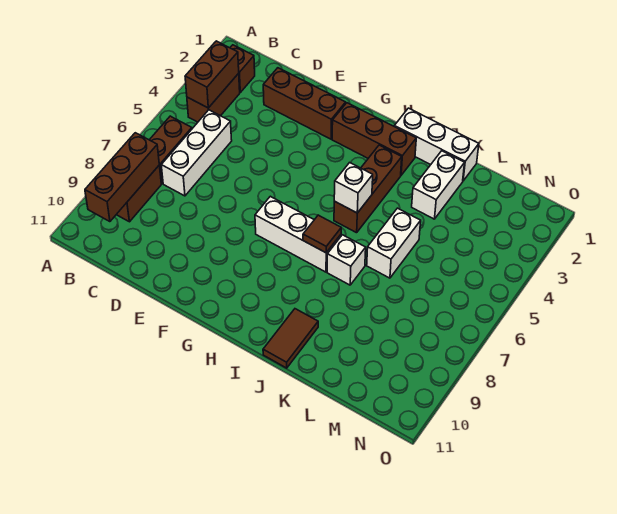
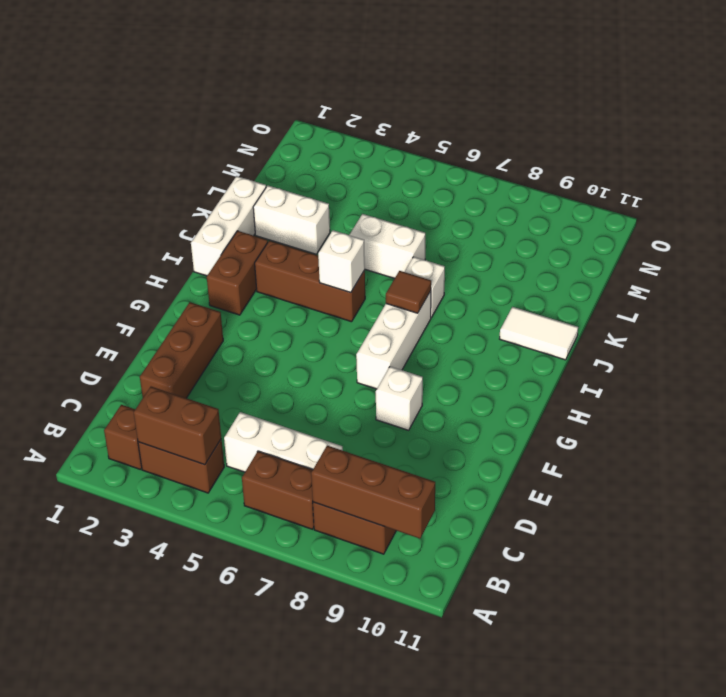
none -> white 1x1 brick [376,367,423,430]
brown 1x3 brick [332,103,416,175] -> brown 1x2 brick [207,231,268,315]
brown 1x2 tile [263,309,318,368] -> white 1x2 tile [500,307,578,360]

